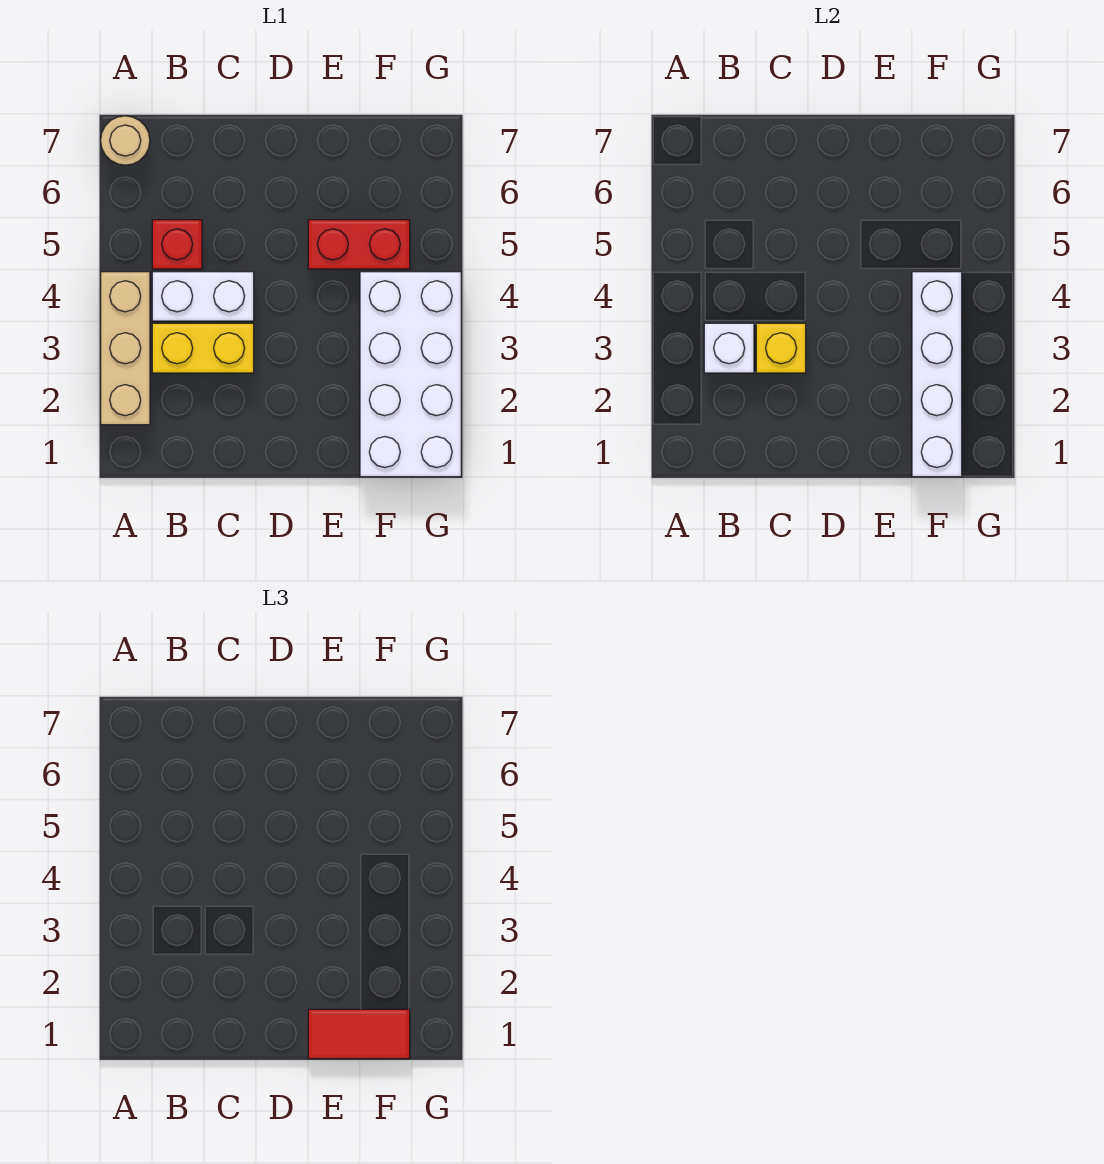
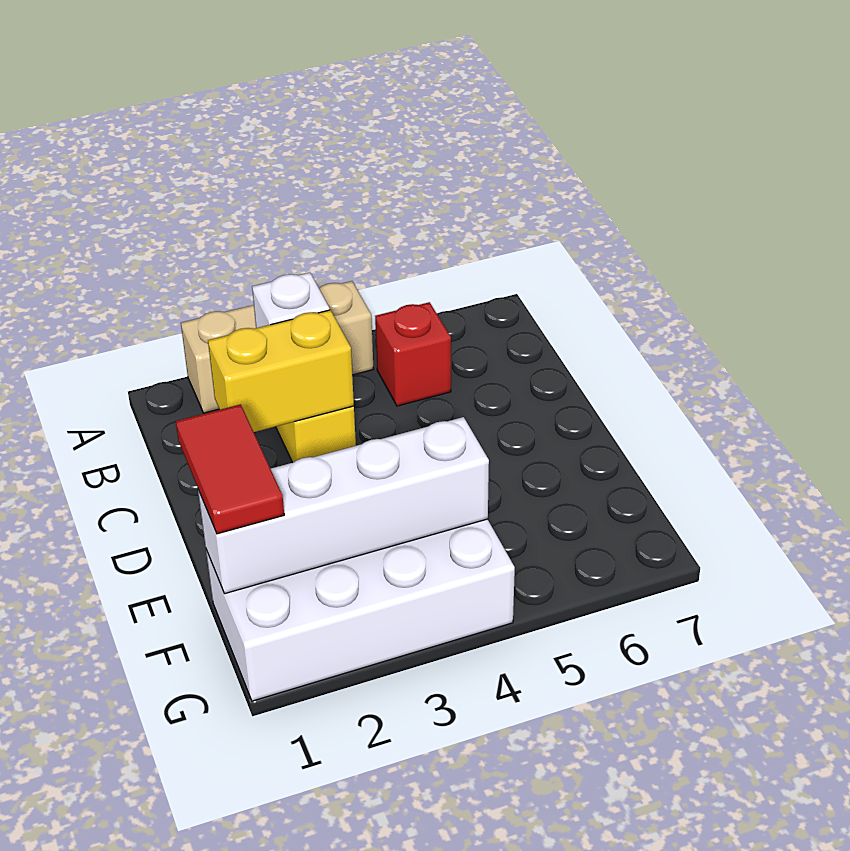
tan 1x1 round brick [101,116,150,165] -> none
white 1x2 brick [152,272,254,321] -> none
yellow 1x1 brick [756,323,806,373] -> yellow 1x2 brick [208,310,354,432]
red 1x2 brick [308,220,410,269] -> none

